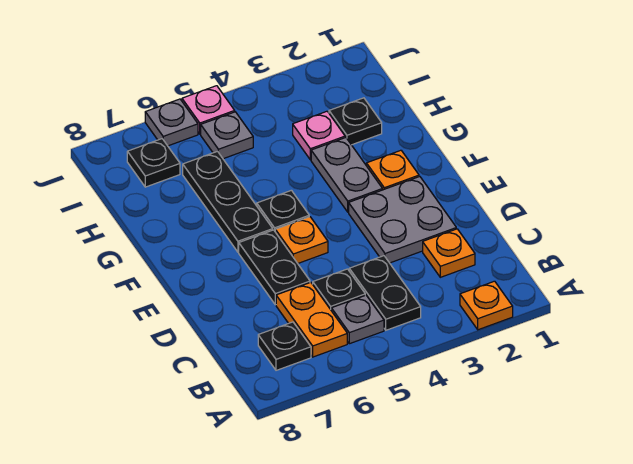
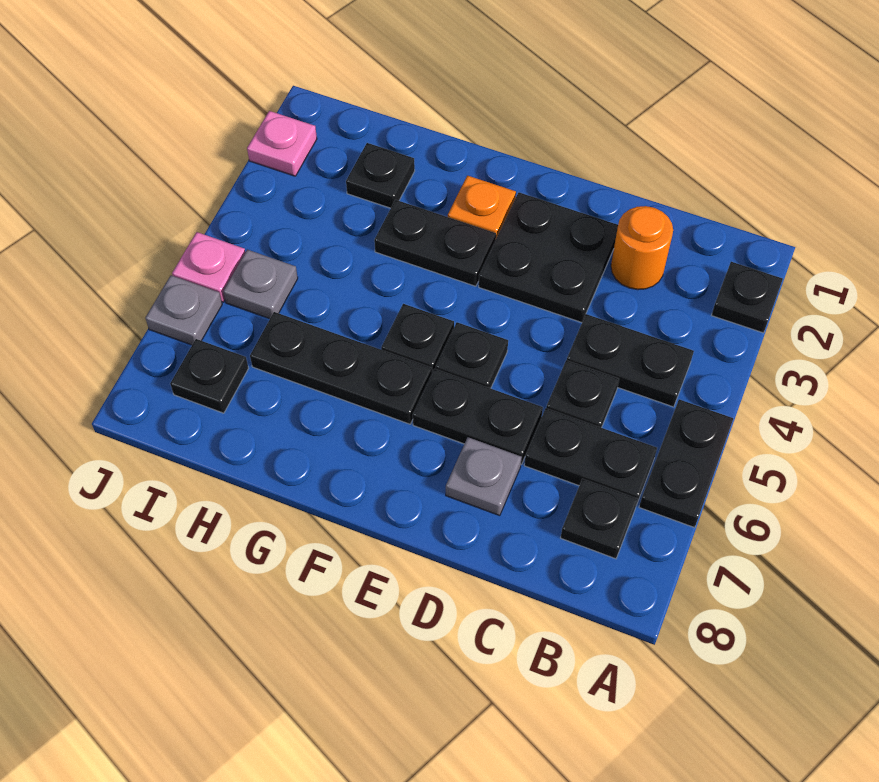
orange 1x1 plate [460,281,513,330] -> black 1x1 plate [712,262,783,333]
none -> black 1x2 plate [639,399,733,528]
grey 1x1 plate [331,295,384,344] -> grey 1x1 plate moved to [446,437,522,516]
orange 1x2 plate [276,282,347,357] -> black 1x2 plate [524,408,657,503]
orange 1x1 plate [423,229,475,277] -> orange 1x1 round brick [611,206,673,290]
grey 2x2 plate [349,177,456,263] -> black 2x2 plate [479,192,618,323]
orange 1x1 plate [275,217,328,263] -> black 1x1 plate [436,322,508,388]
grey 1x2 plate [311,138,383,212] -> black 1x2 plate [374,200,496,286]
pink 1x1 plate [293,111,345,160] -> pink 1x1 plate moved to [247,111,317,176]

